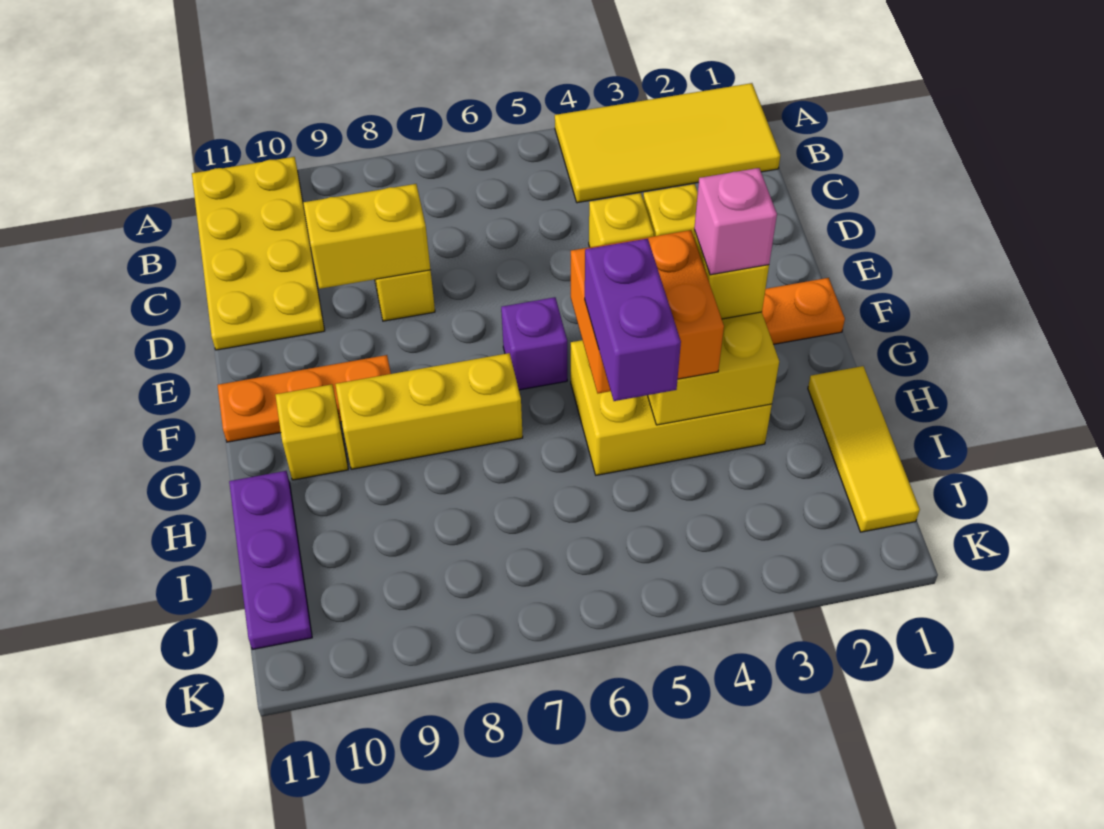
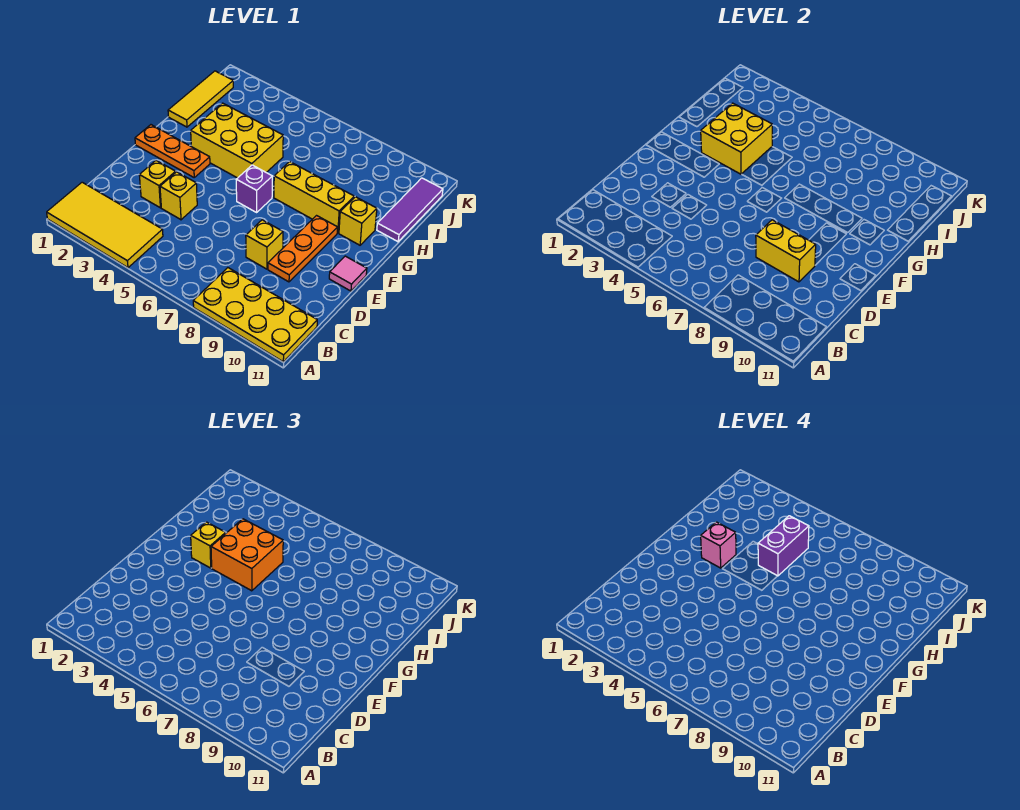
yellow 2x4 plate [192,157,325,350] -> yellow 2x4 plate turned to [193,268,317,362]
none -> pink 1x1 tile [329,256,367,291]
orange 1x3 plate [218,355,391,442] -> orange 1x3 plate turned to [268,216,337,282]
purple 1x3 plate [229,471,312,649] -> purple 1x3 tile [377,178,443,242]

